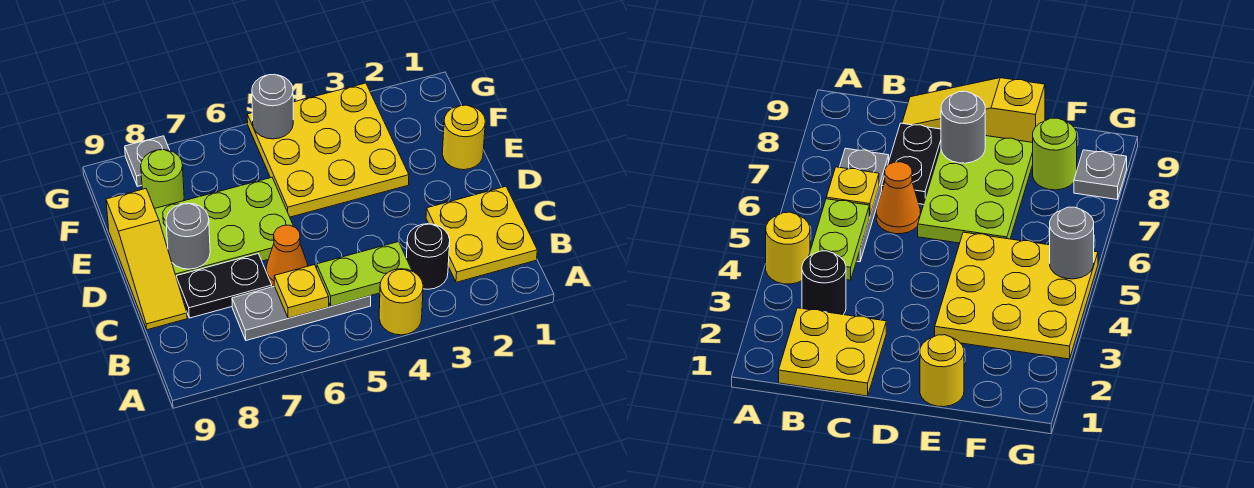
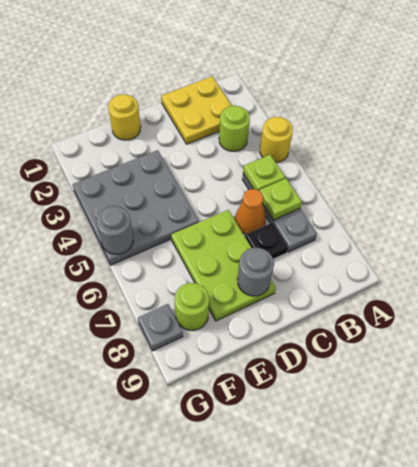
black 1x1 round brick [406,224,450,289] -> lime 1x1 round brick [219,106,250,151]
lime 1x2 plate [317,242,412,306] -> lime 1x1 plate [243,155,285,190]
yellow 1x1 plate [274,265,329,318] -> lime 1x1 plate [259,178,302,220]
black 1x2 plate [176,254,272,318] -> black 1x1 plate [245,222,288,259]
yellow 1x3 slope [106,189,187,330] -> none
yellow 3x3 plate [247,83,409,217] -> grey 3x3 plate [72,150,199,265]

